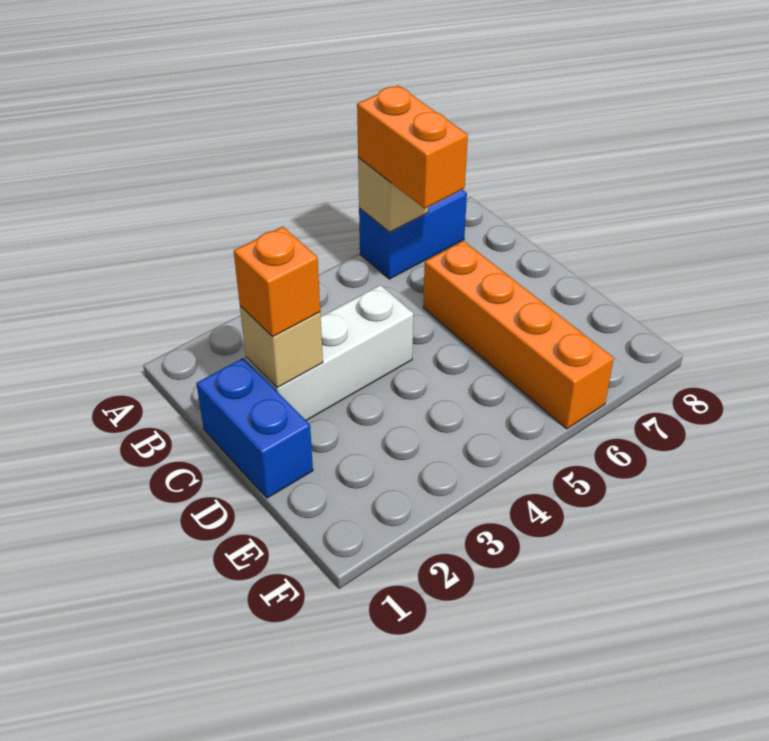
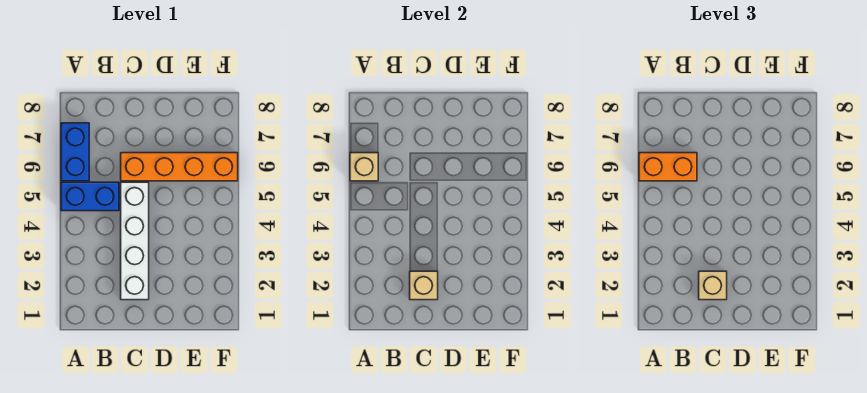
blue 1x2 brick [196,358,313,498] -> blue 1x2 brick moved to [61,182,119,211]
white 1x3 brick [246,285,413,420] -> white 1x4 brick [121,182,149,300]
orange 1x1 brick [234,227,320,337] -> tan 1x1 brick [699,271,727,300]

